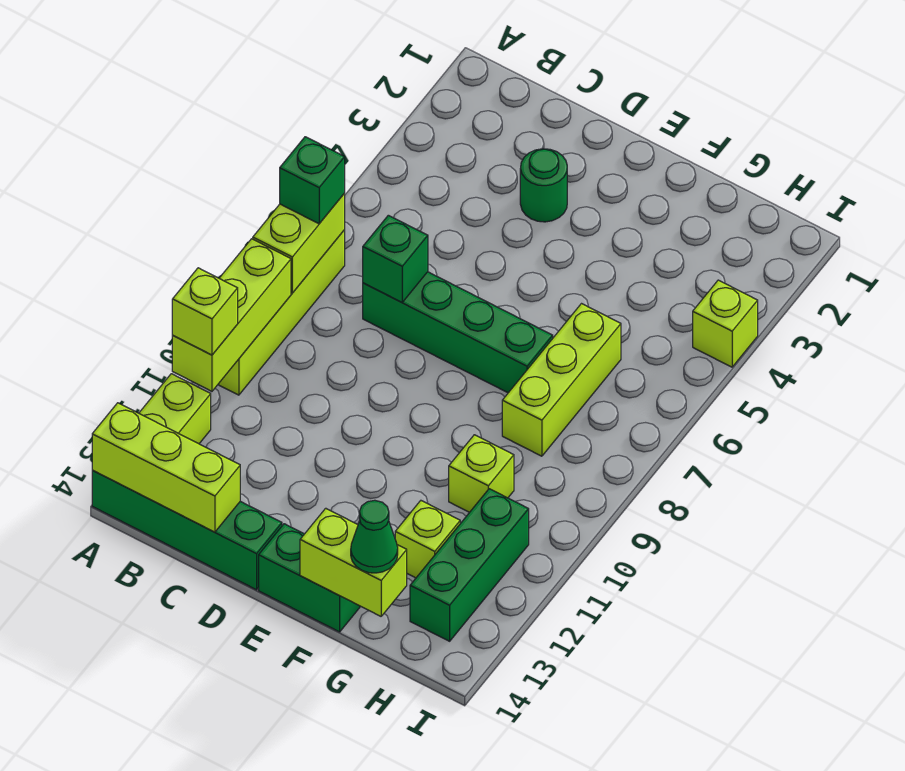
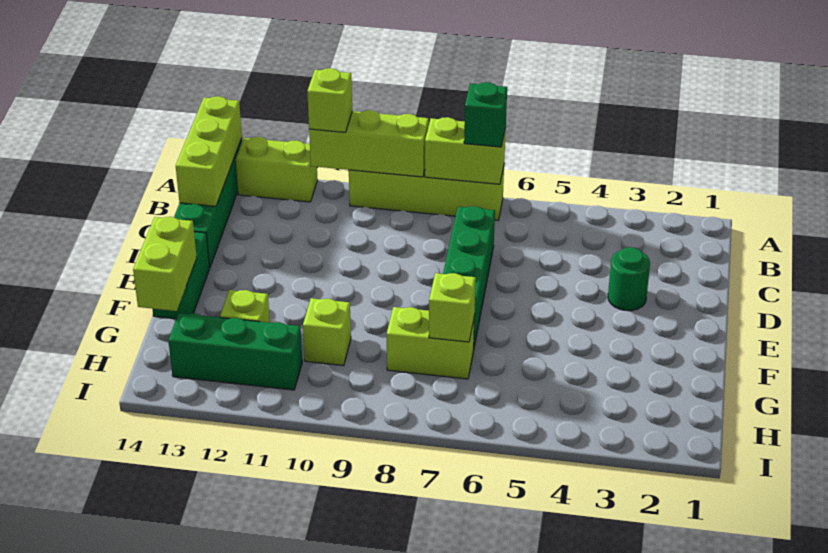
green 1x1 brick [363,215,428,302] -> none
lime 1x3 brick [502,304,621,456] -> lime 1x2 brick [387,307,474,379]
green 1x1 cone [351,500,398,573] -> none
lime 1x1 brick [693,280,758,367] -> lime 1x1 brick moved to [429,273,476,342]

